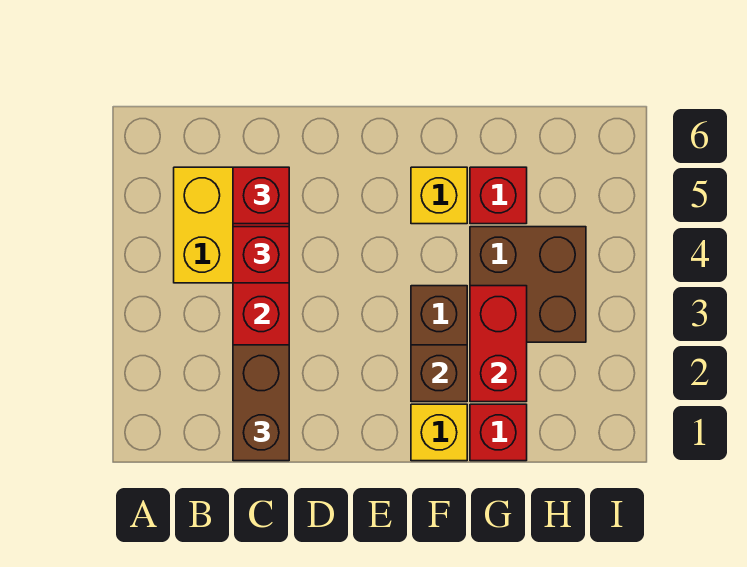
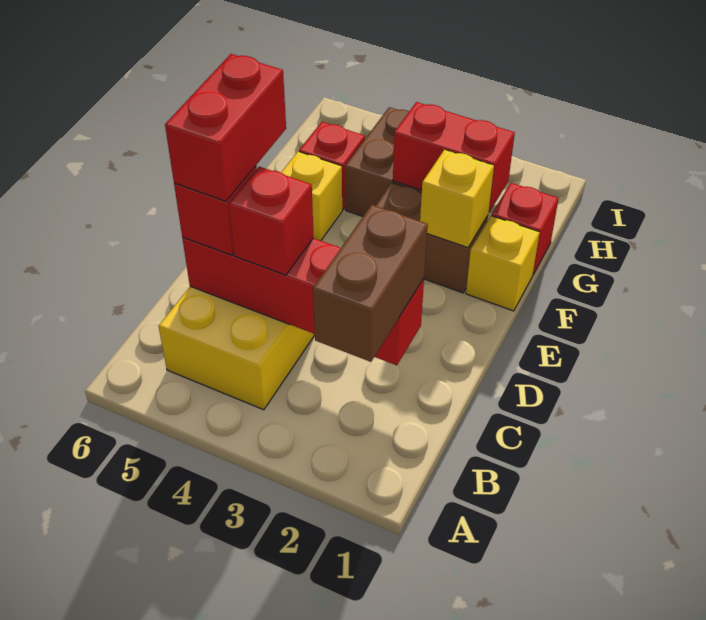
brown 1x2 brick [233,345,289,461] -> brown 1x2 brick turned to [313,205,428,362]
none -> red 1x2 brick [165,54,286,201]
brown 1x1 brick [411,345,467,402] -> yellow 1x1 brick [420,150,494,248]

